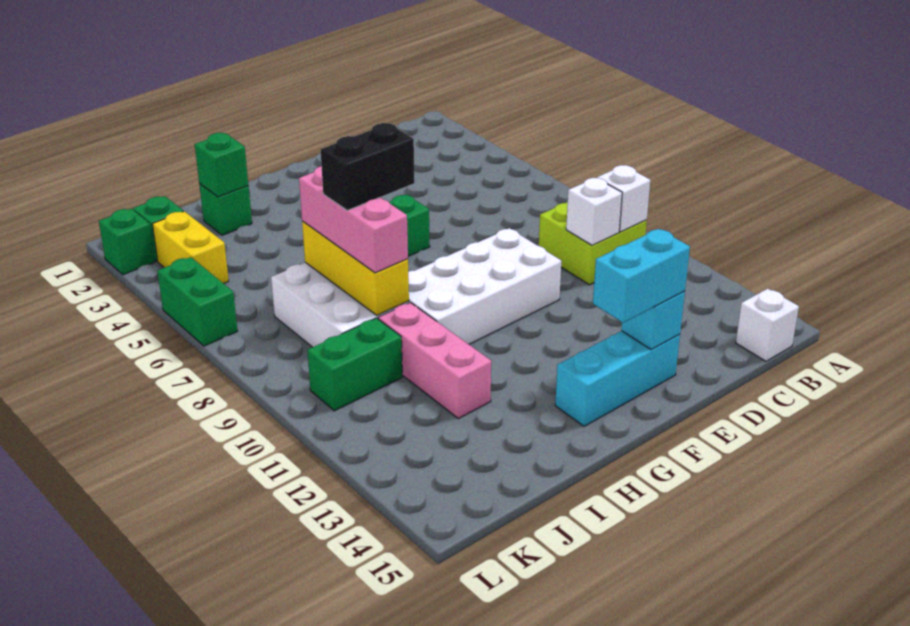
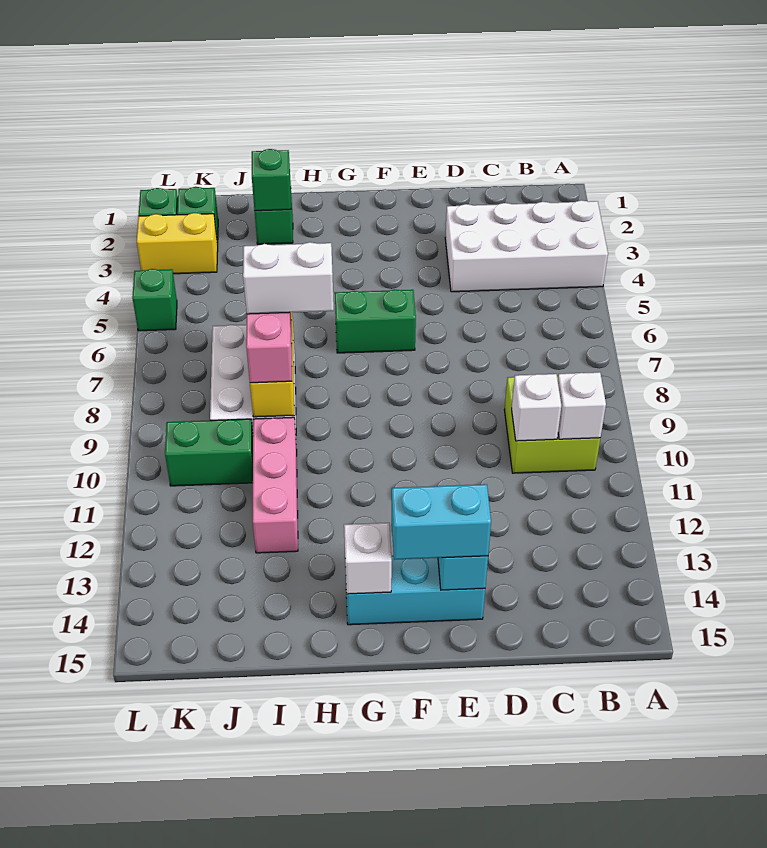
white 1x1 brick [736,289,799,361] -> white 1x1 brick moved to [344,523,392,594]
white 2x4 brick [408,228,561,344] -> white 2x4 brick moved to [445,200,608,292]
black 1x2 brick [321,123,415,210] -> white 1x2 brick [243,242,334,314]
yellow 1x2 brick [152,211,229,284] -> yellow 1x2 brick turned to [137,213,218,274]
green 1x2 brick [157,257,238,346] -> green 1x1 brick [132,269,177,331]

